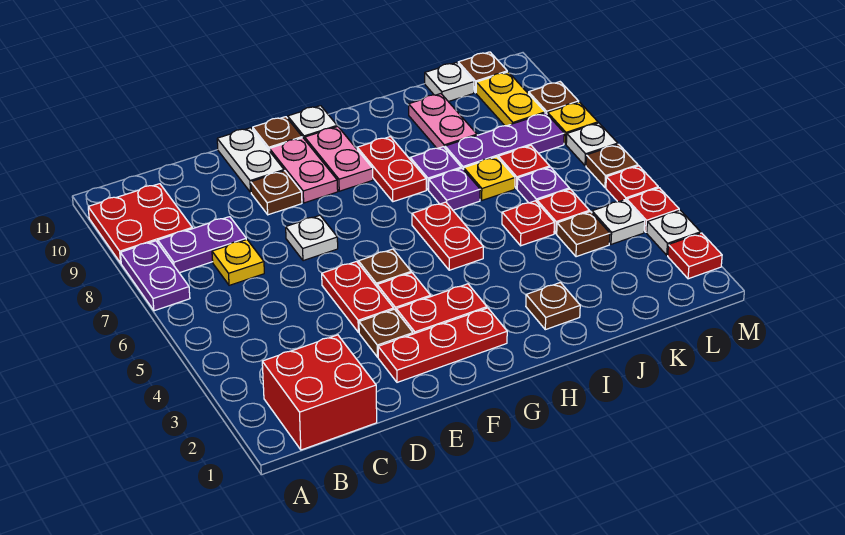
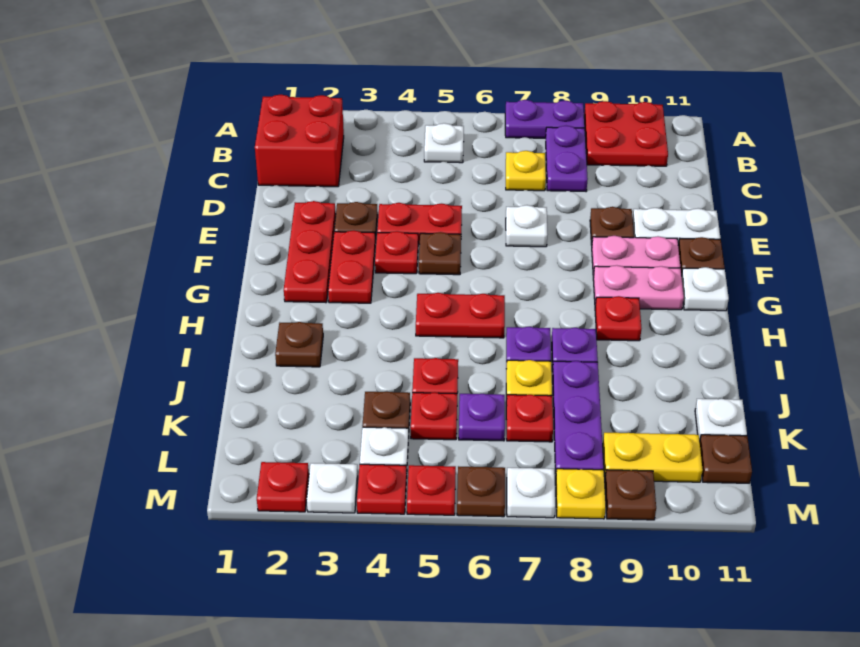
none -> white 1x1 plate [424,123,464,163]
red 1x2 plate [357,137,426,202] -> red 1x1 plate [595,296,641,341]
pink 1x2 plate [409,94,477,149] -> none

